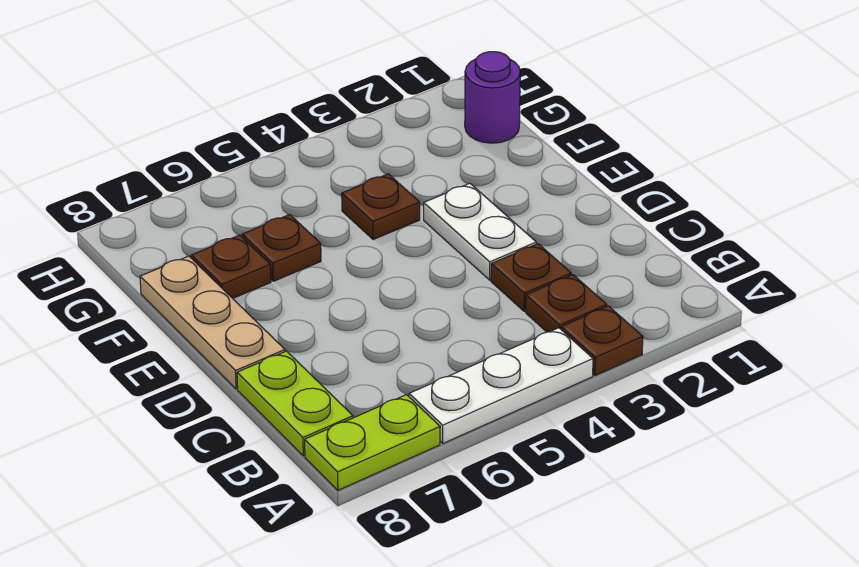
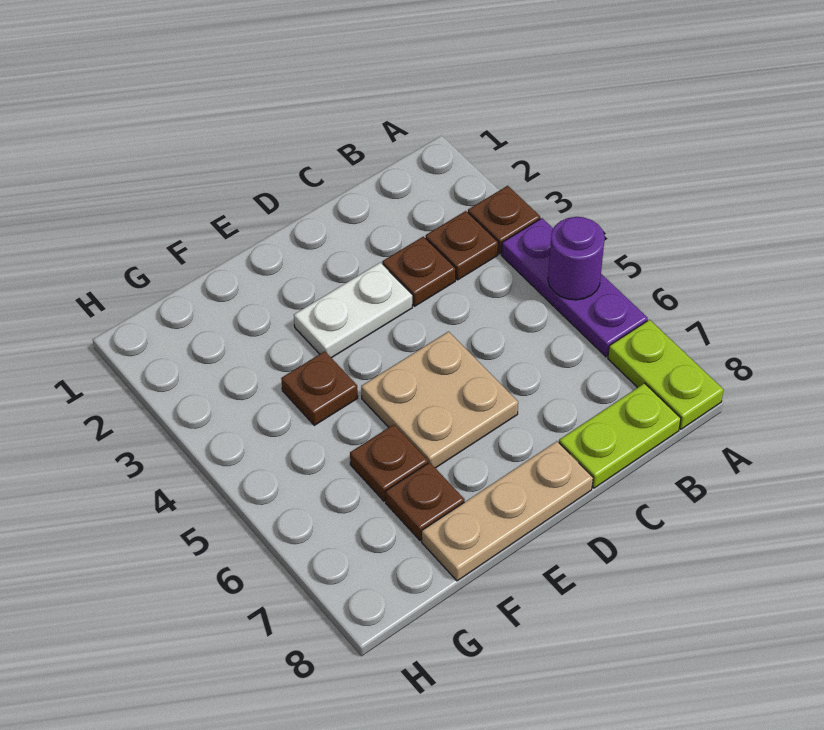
white 1x3 plate [409,328,593,443] -> purple 1x3 plate [501,218,648,357]
none -> tan 2x2 plate [361,332,518,468]
purple 1x1 round brick [465,52,520,143] -> purple 1x1 round brick moved to [548,217,605,300]

